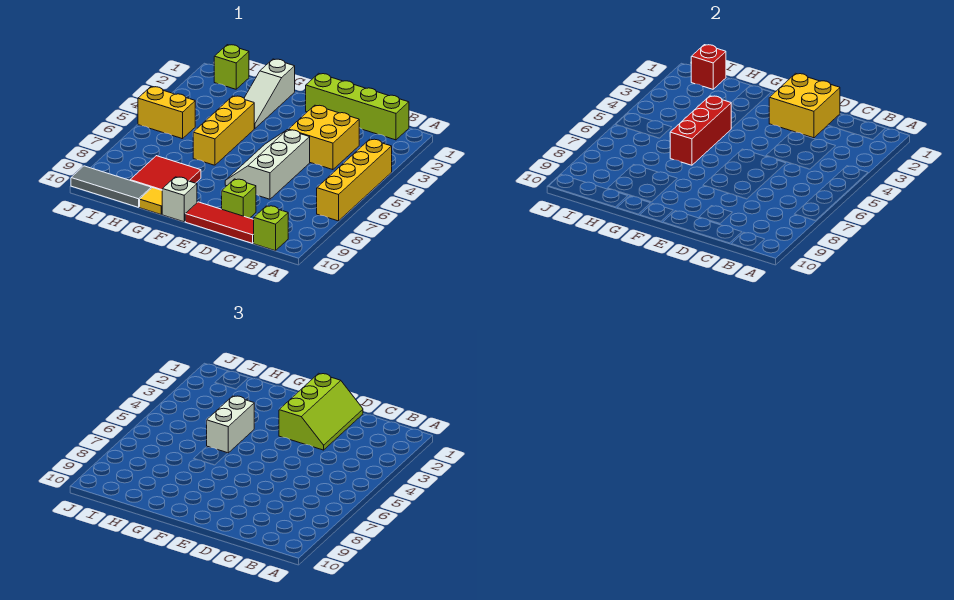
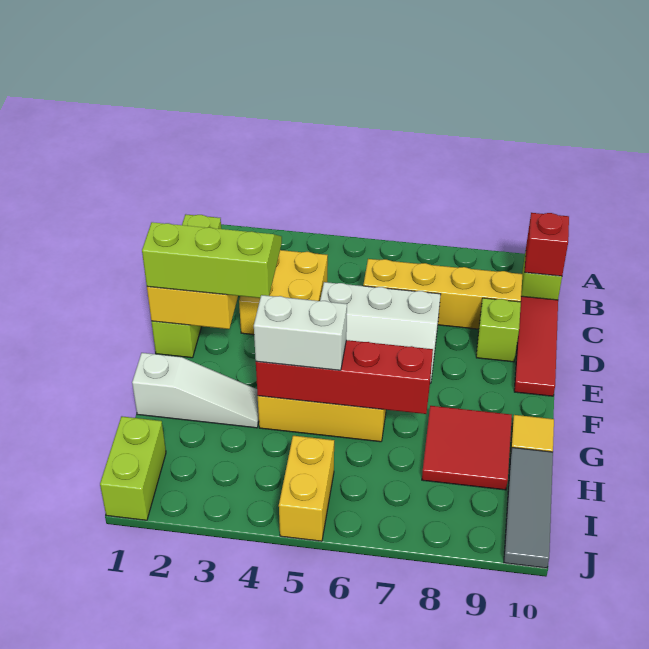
yellow 1x4 brick [317,139,392,221] -> yellow 1x4 brick moved to [363,259,522,329]
white 1x1 brick [162,177,197,222] -> none
red 1x3 brick [670,96,731,165] -> red 1x4 brick [256,340,433,414]
lime 1x1 brick [214,45,249,89] -> lime 1x2 brick [100,416,166,520]
red 1x1 brick [691,45,726,89] -> red 1x1 brick moved to [525,213,569,276]

